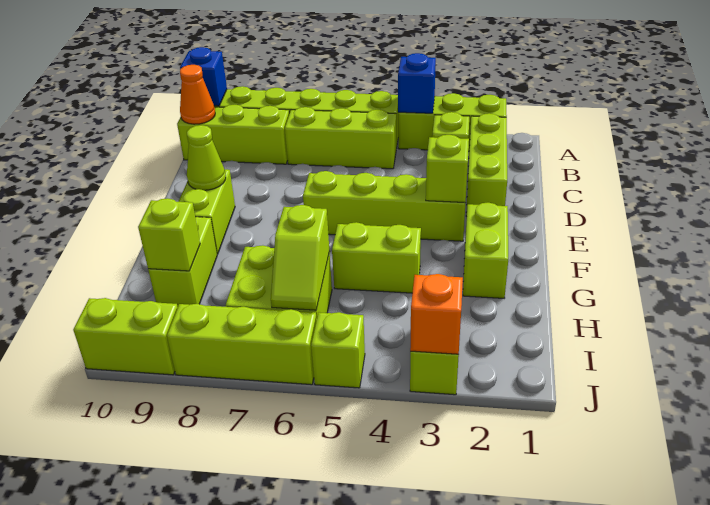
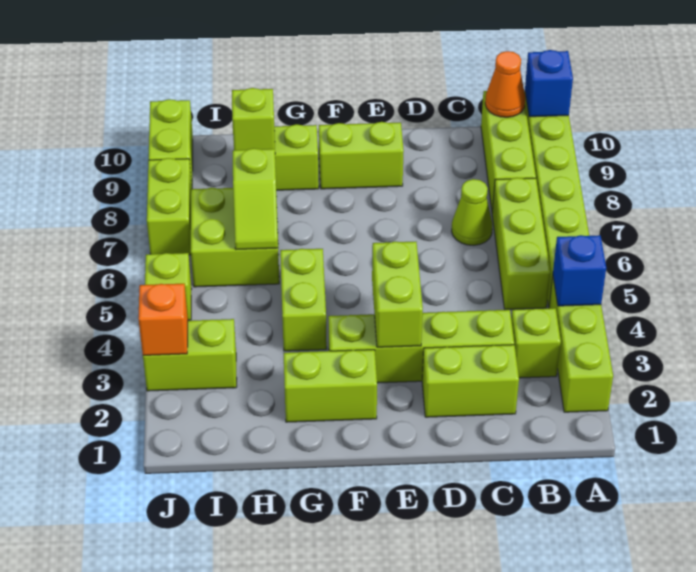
lime 1x3 brick [466,113,507,216] -> lime 1x2 brick [422,345,519,417]
lime 1x4 brick [303,171,465,241] -> lime 1x4 brick turned to [328,310,514,383]
lime 1x1 brick [426,135,469,203] -> lime 1x2 brick [372,241,423,347]
lime 1x1 cone [187,125,226,190] -> lime 1x1 cone moved to [452,179,493,245]
lime 1x2 slope [271,205,329,310] -> lime 1x2 slope turned to [233,148,278,249]
lime 1x3 brick [167,304,317,385] -> lime 1x2 brick [147,158,192,255]

